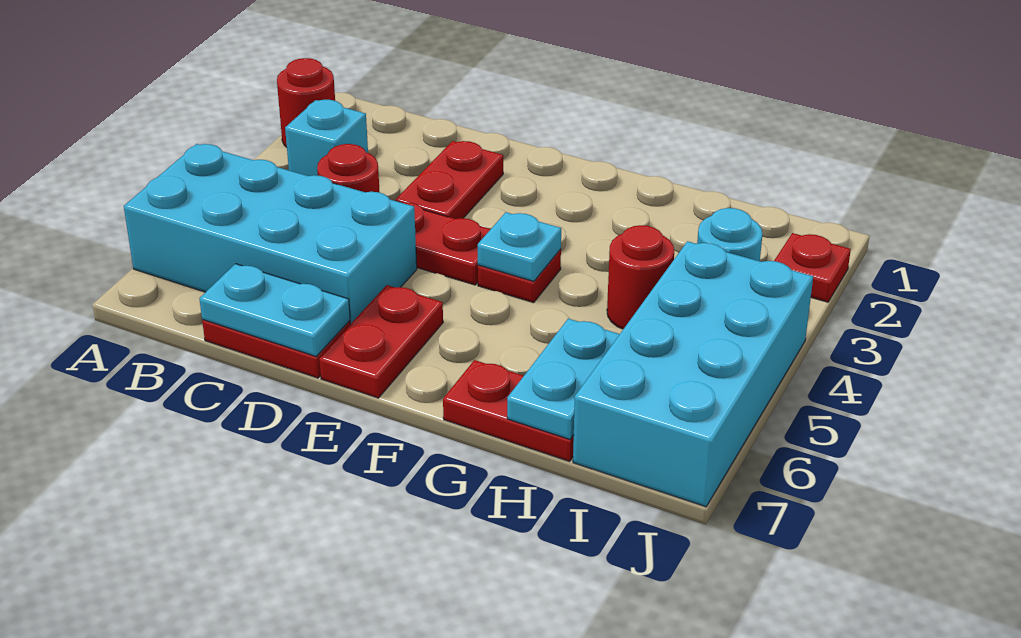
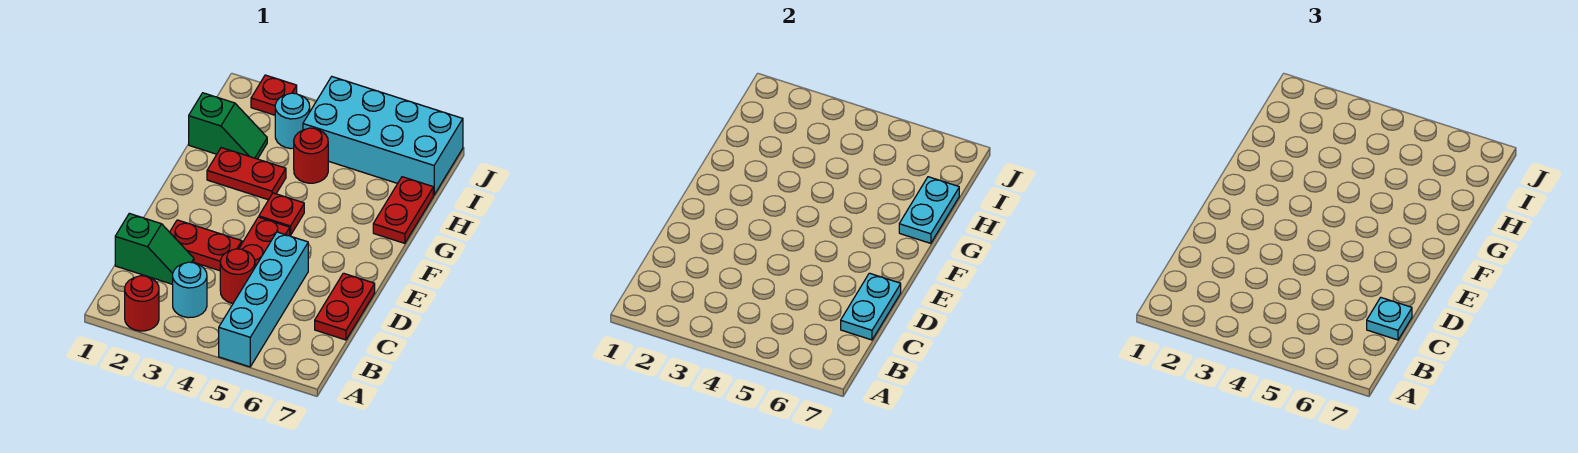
cyan 2x4 brick [124,144,417,324] -> cyan 1x4 brick [219,232,308,367]
cyan 1x1 brick [285,100,368,176] -> cyan 1x1 round brick [173,262,207,318]
none -> green 1x2 slope [115,213,194,284]
red 1x2 plate [319,285,443,398] -> red 1x2 plate moved to [207,148,286,200]
cyan 1x1 plate [478,212,561,281] -> cyan 1x1 plate moved to [1367,298,1412,340]
none -> green 1x2 slope [189,93,267,159]
cyan 1x2 plate [507,319,620,439] -> cyan 1x2 plate turned to [899,177,959,243]

